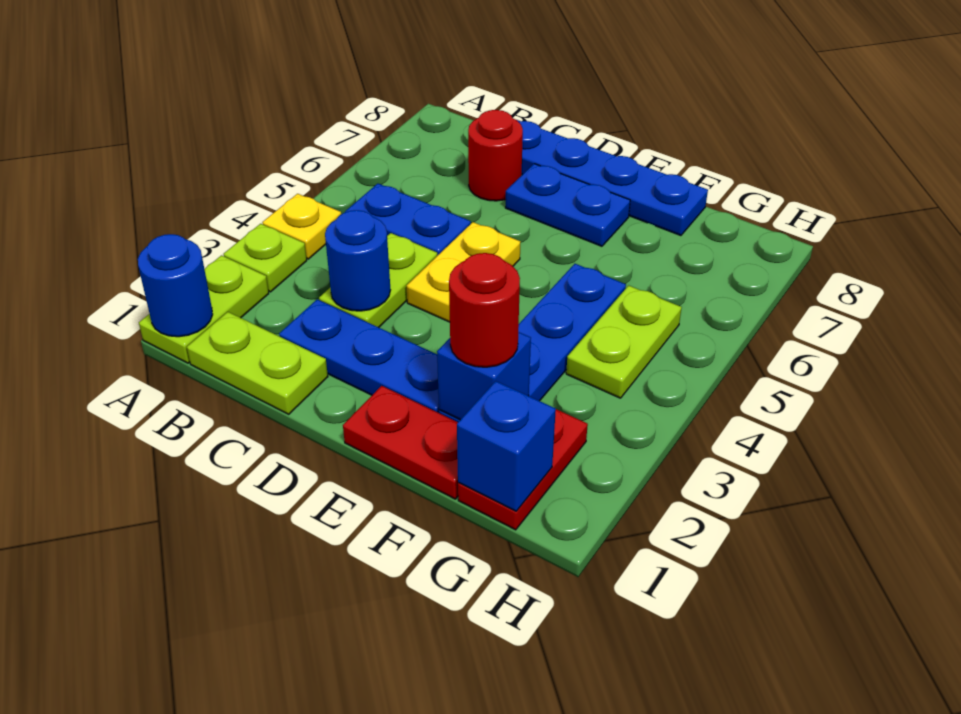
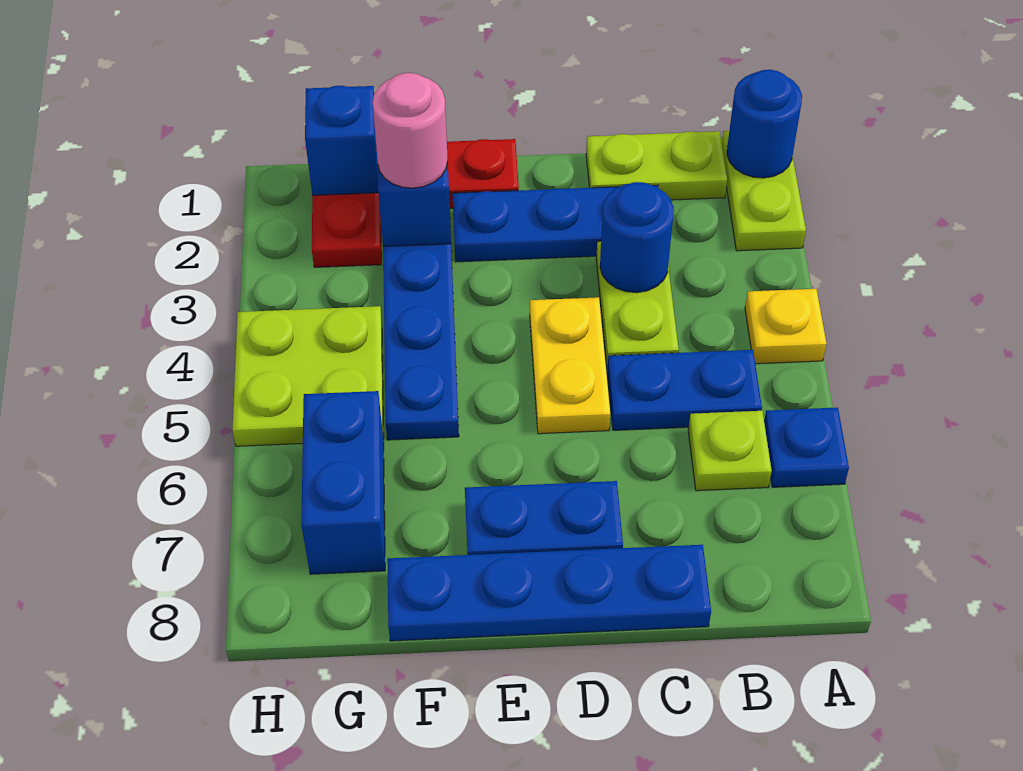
lime 1x1 plate [224,224,307,292] -> lime 1x1 plate moved to [688,411,772,491]
none -> blue 1x1 plate [764,407,849,487]
red 1x1 round brick [468,110,523,201] -> none
red 1x1 round brick [449,253,520,367] -> pink 1x1 round brick [373,73,448,188]
lime 1x2 plate [566,286,682,398] -> lime 2x2 plate [232,306,384,446]
none -> blue 1x2 brick [301,391,385,574]

